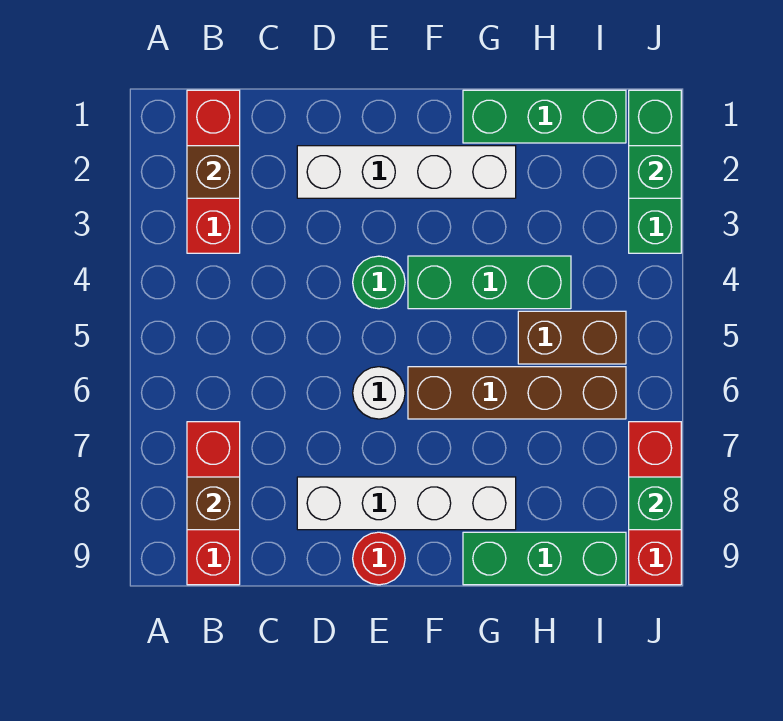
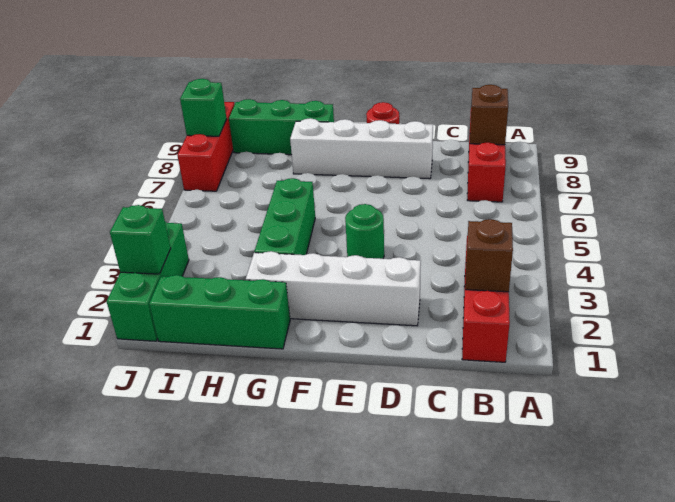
white 1x1 round brick [353,367,405,419] -> none
green 1x3 brick [408,256,571,309] -> green 1x3 brick turned to [254,178,315,255]
brown 1x4 brick [408,367,626,419] -> none
brown 1x2 brick [518,311,626,364] -> none

